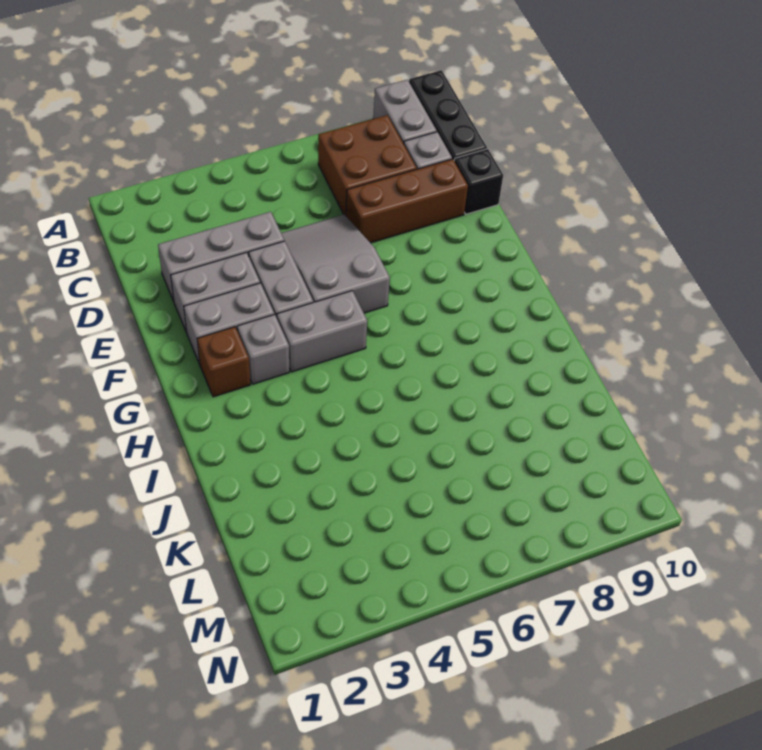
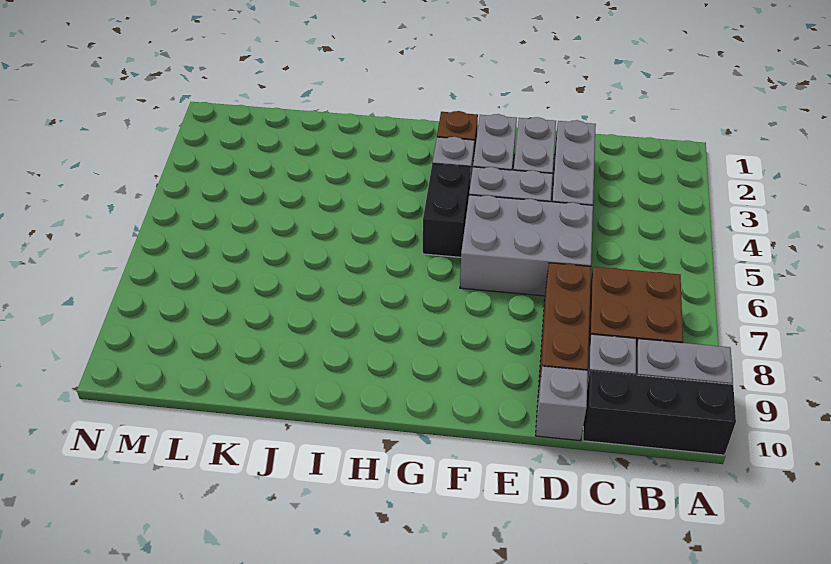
grey 2x3 slope [281,215,390,313] -> grey 2x3 brick [460,195,593,296]
black 1x1 brick [454,149,503,214] -> grey 1x1 brick [536,366,588,441]
grey 1x2 brick [277,291,367,372] -> black 1x2 brick [423,164,471,257]

